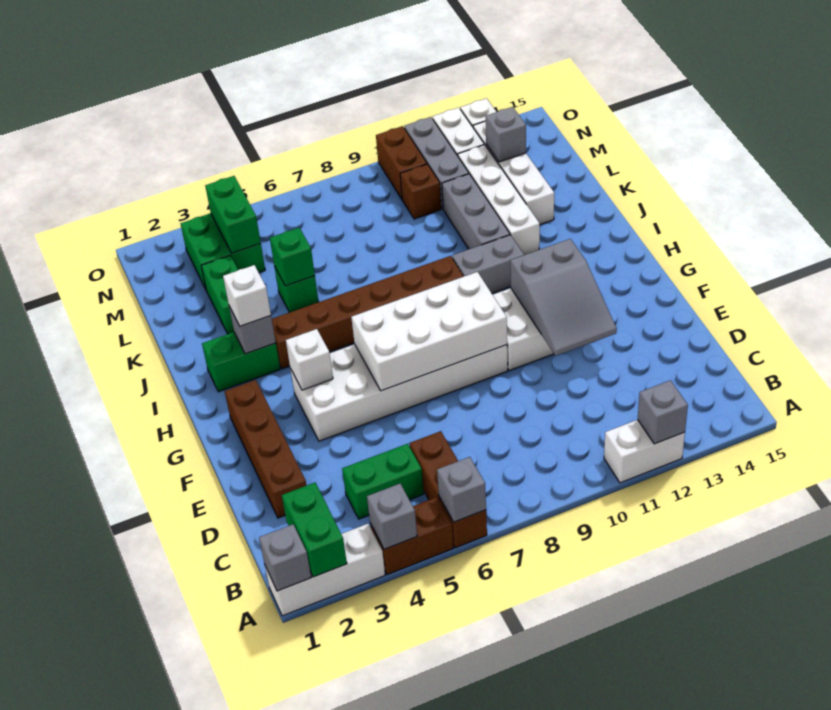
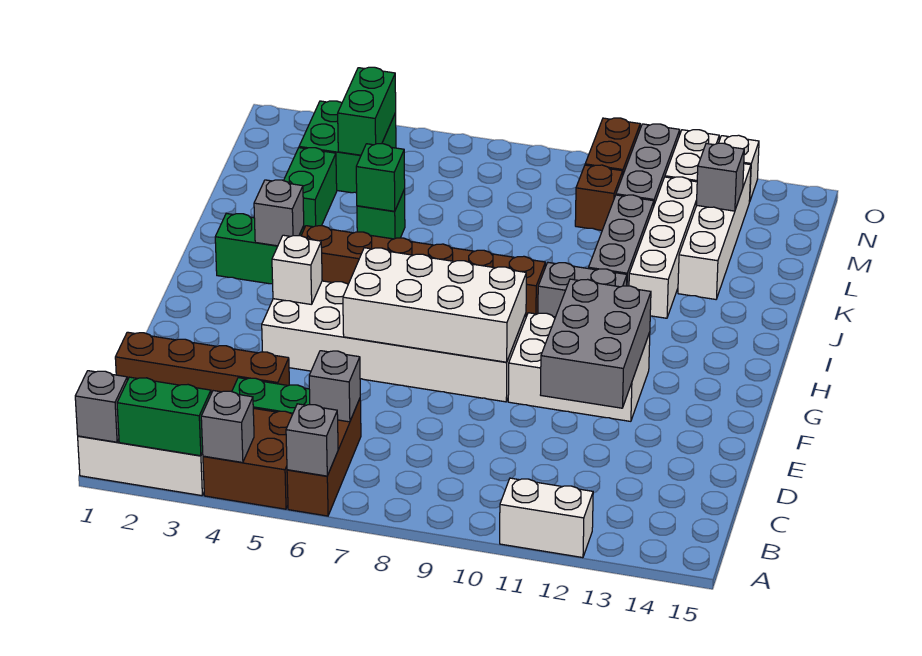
green 1x2 brick [282,483,347,577] -> green 1x2 brick turned to [117,377,211,456]
brown 1x2 brick [370,497,453,575] -> brown 2x2 brick [203,408,292,509]
grey 1x1 brick [638,380,688,444] -> grey 1x1 brick moved to [309,351,360,422]
brown 1x4 brick [225,380,307,518] -> brown 1x4 brick turned to [115,332,289,394]
grey 2x3 slope [510,239,617,356] -> grey 2x3 brick [541,279,651,408]
white 1x1 brick [223,265,271,326] -> none

